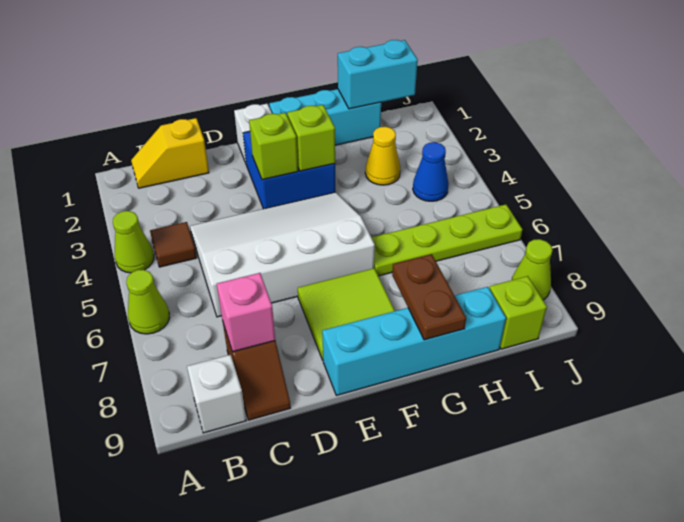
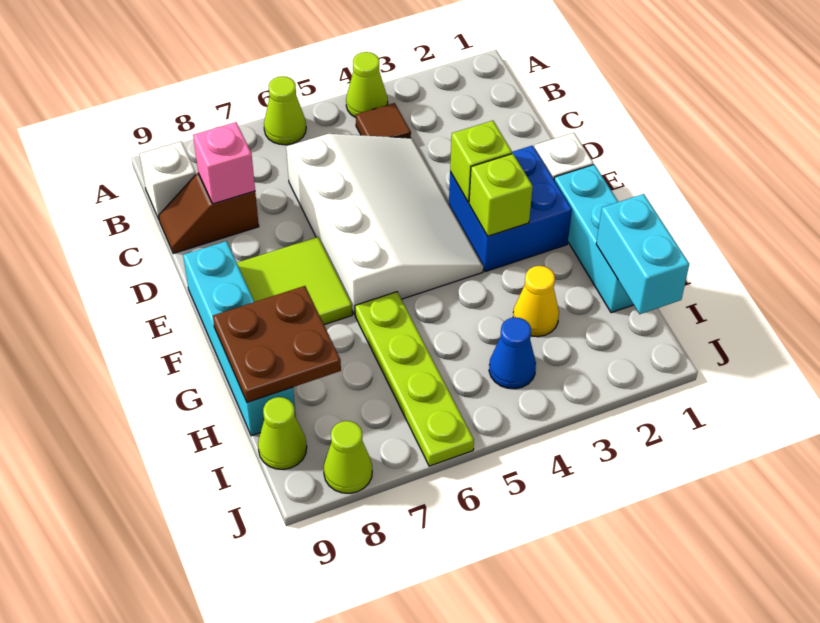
yellow 1x2 slope [131,118,209,188] -> none
brown 1x2 plate [392,254,466,340] -> brown 2x2 plate [213,286,341,403]
lime 1x1 brick [490,276,547,349] -> lime 1x1 cone [258,397,307,469]

